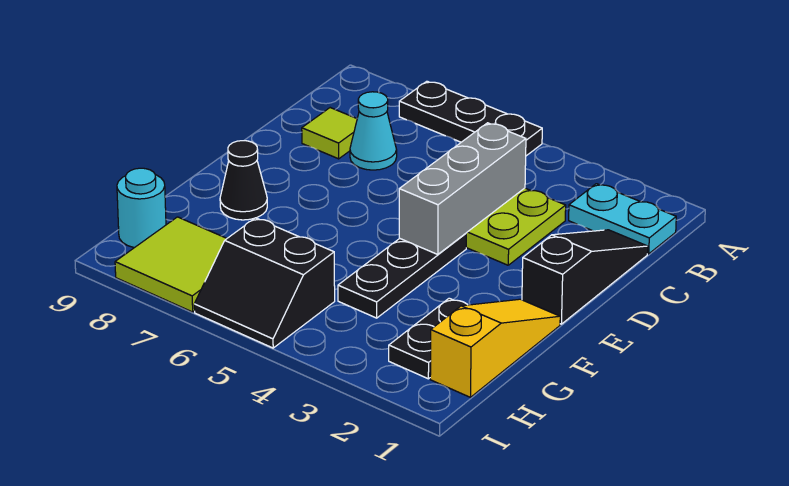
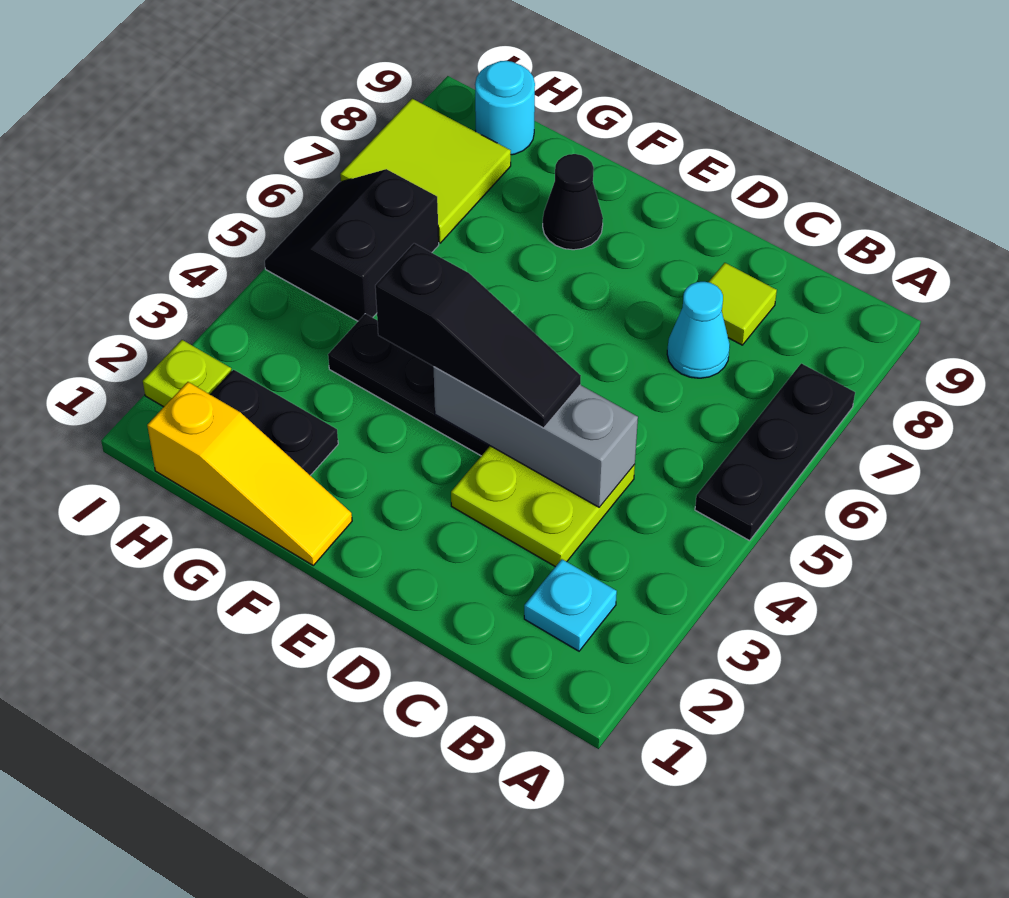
cyan 1x2 plate [569,184,676,254] -> cyan 1x1 plate [524,559,617,651]
black 1x3 slope [522,230,648,324] -> black 1x3 slope moved to [375,243,581,428]
none -> lime 1x1 plate [143,340,232,407]

